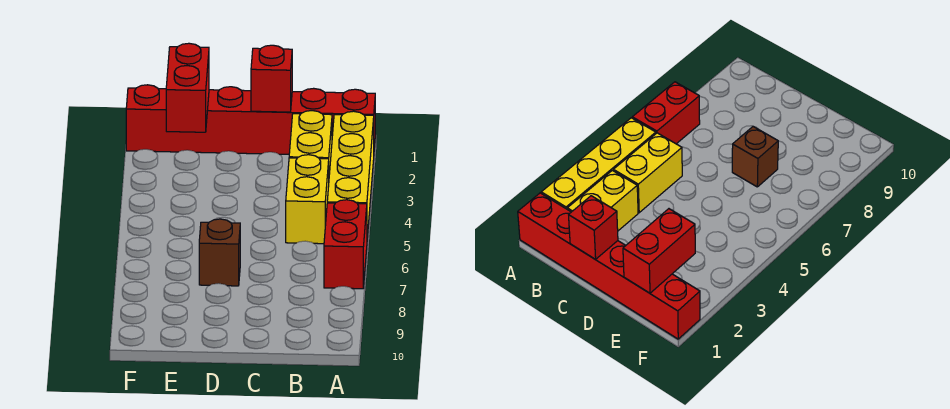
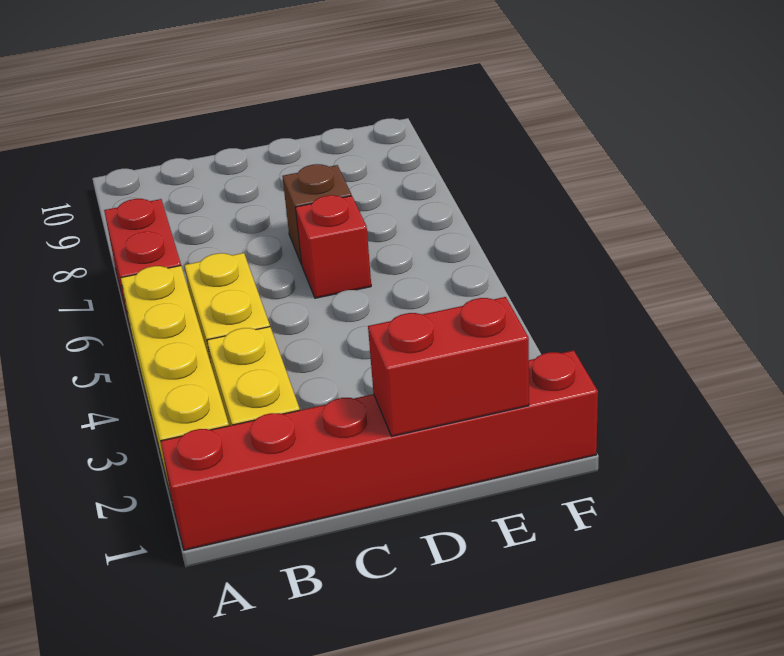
red 1x1 brick [251,45,292,112] -> red 1x1 brick moved to [296,195,371,298]
red 1x2 brick [166,43,209,132] -> red 1x2 brick turned to [368,297,529,436]

